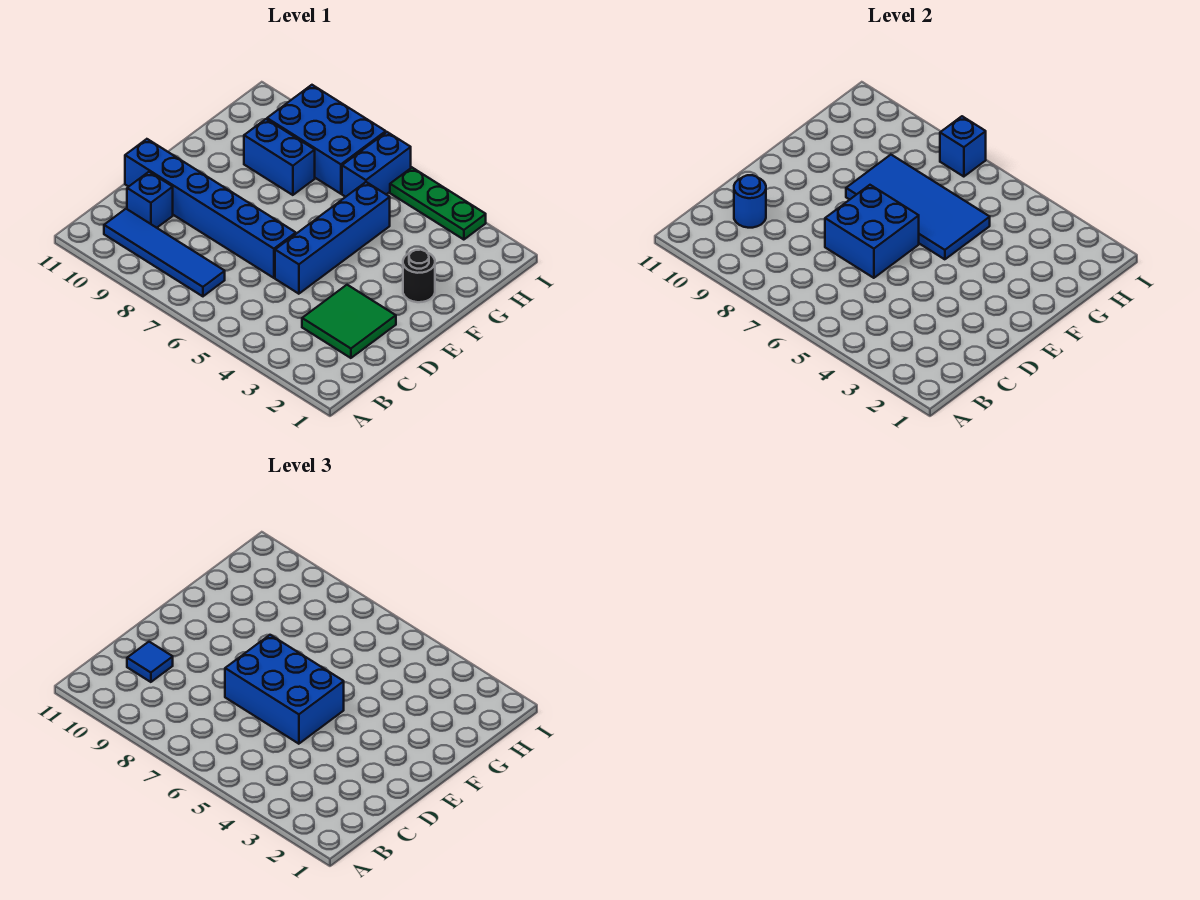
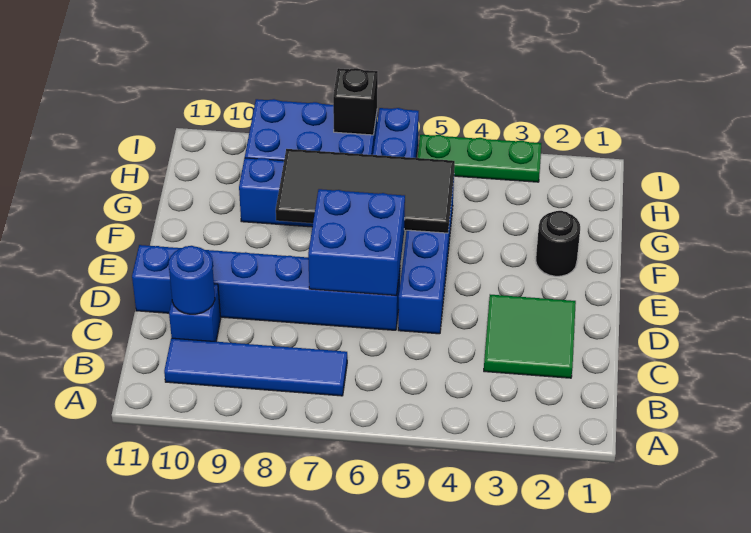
blue 1x1 tile [127,642,173,682] -> none
blue 2x3 brick [225,635,344,744] -> none
blue 2x4 tile [846,155,990,259] -> black 2x4 tile [276,149,455,233]
blue 1x1 brick [940,116,986,177] -> black 1x1 brick [333,68,378,135]

